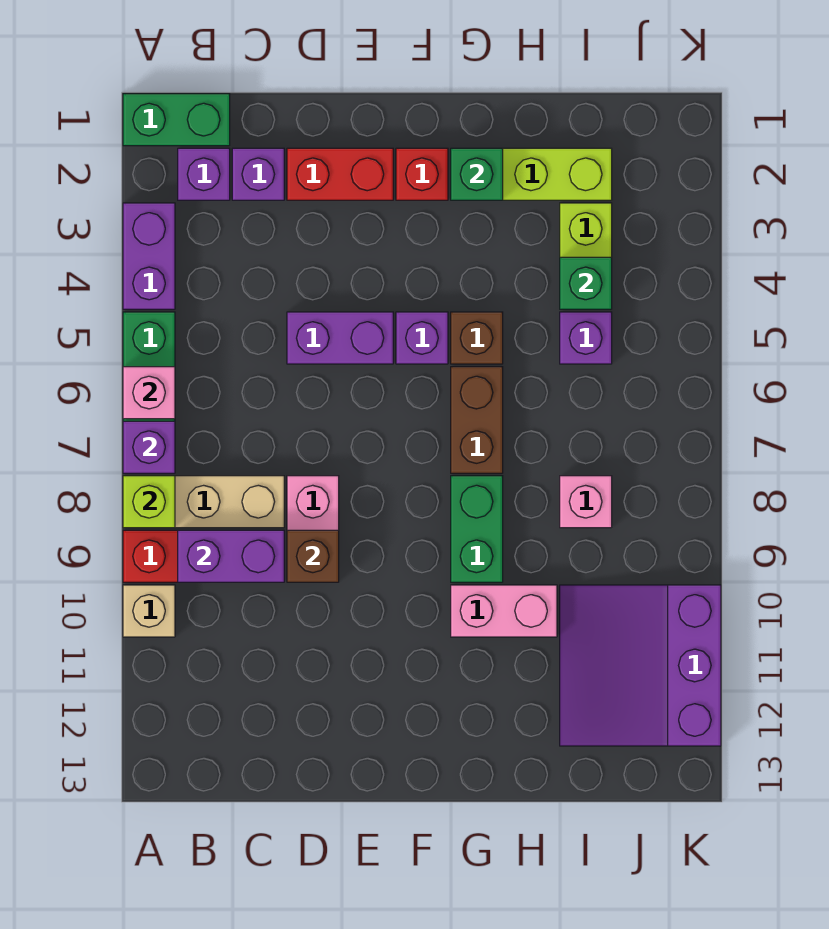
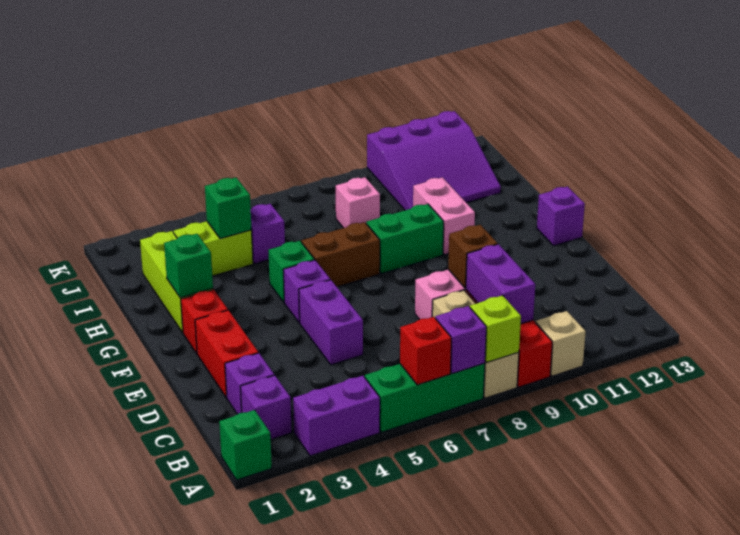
green 1x2 brick [123,94,230,146] -> green 1x1 brick [219,410,272,480]
pink 1x1 brick [123,367,175,419] -> red 1x1 brick [400,317,452,385]
none -> purple 1x1 brick [537,186,585,246]
brown 1x1 brick [451,312,503,364] -> green 1x1 brick [268,241,314,303]

